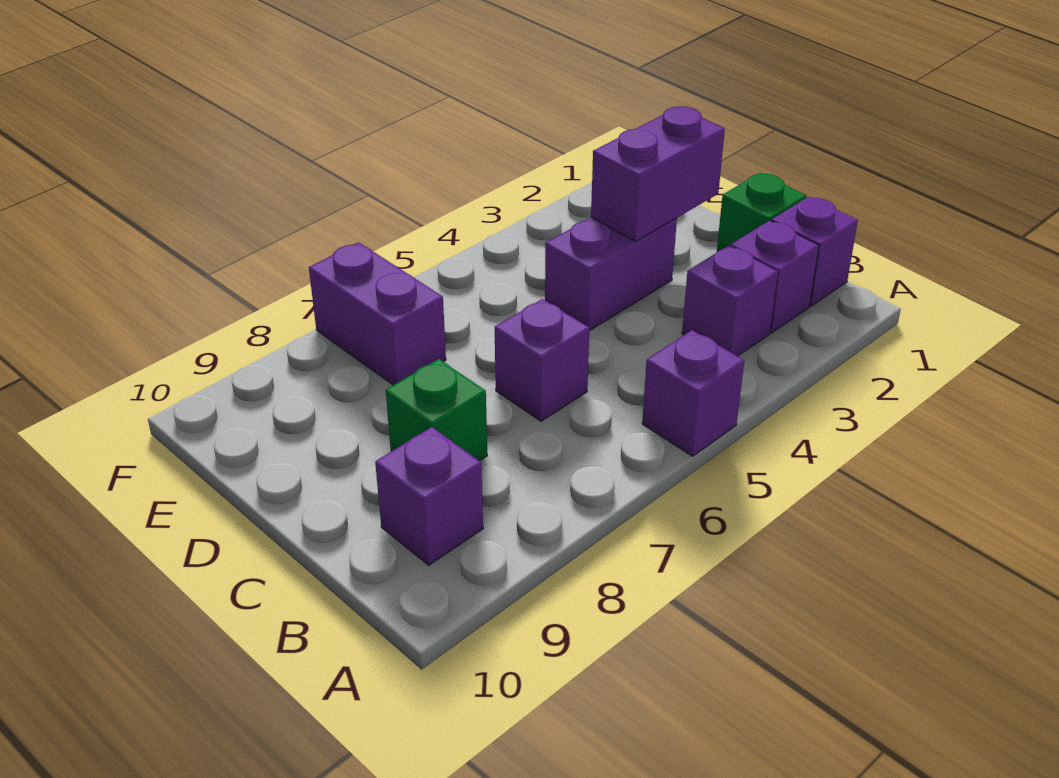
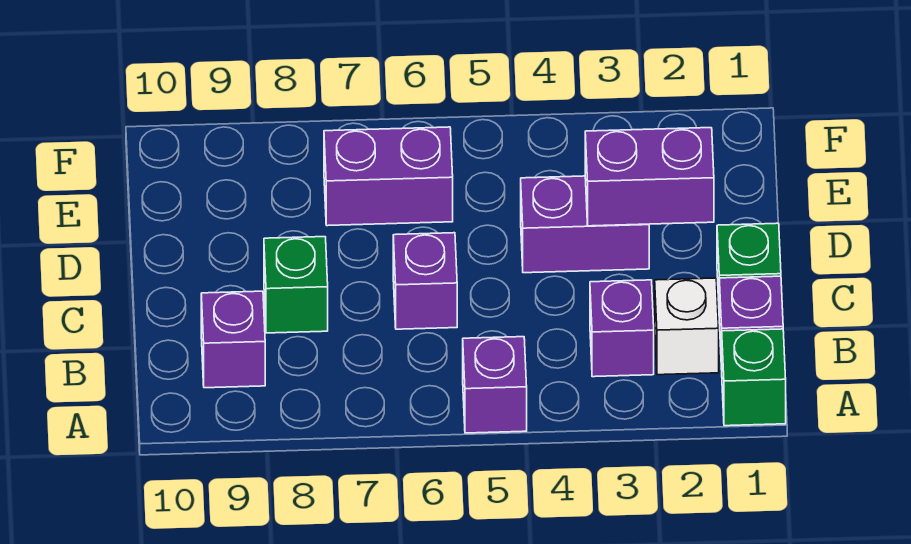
none -> green 1x1 brick [722,329,786,426]
purple 1x1 brick [730,221,819,333] -> white 1x1 brick [655,278,719,375]
purple 1x2 brick [309,242,446,385] -> purple 1x2 brick turned to [324,127,453,226]

